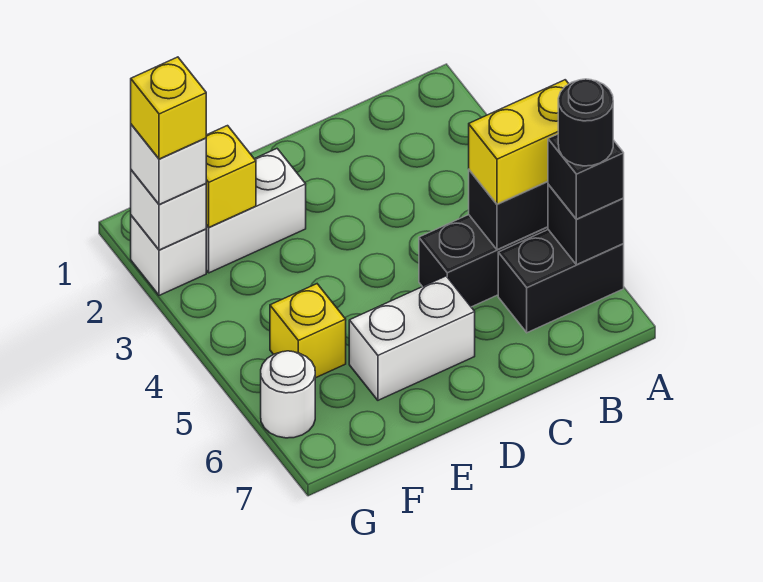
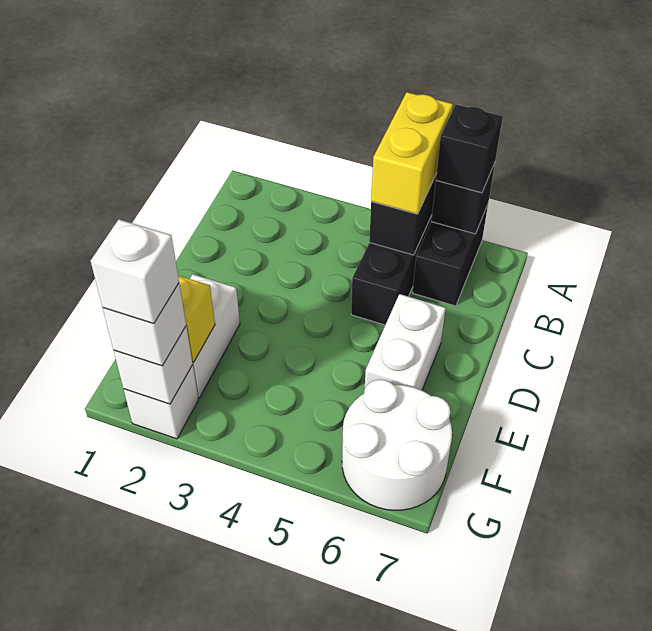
black 1x1 round brick [558,79,613,166] -> none
yellow 1x1 brick [270,284,346,378] -> none
yellow 1x1 brick [131,57,206,159] -> white 1x1 brick [91,220,179,324]
white 1x1 round brick [261,351,315,438] -> white 2x2 round brick [342,379,452,510]

